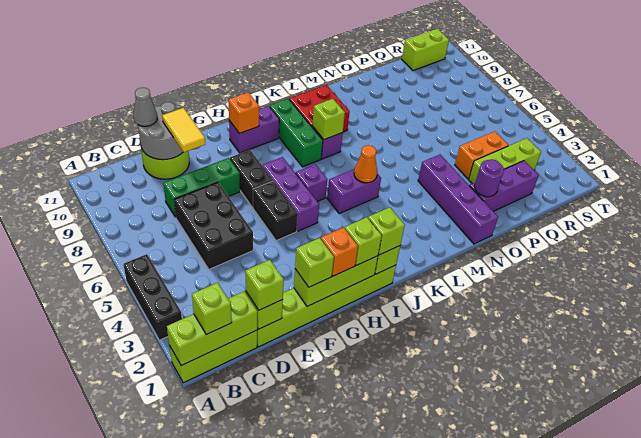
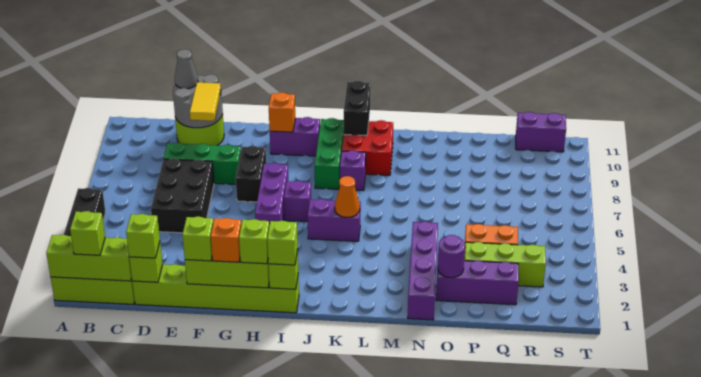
black 1x2 brick [253,181,298,241] -> black 1x2 brick moved to [344,81,371,136]
lime 1x1 brick [312,99,345,140] -> none
lime 1x2 brick [402,29,449,71] -> purple 1x2 brick [516,112,566,152]

